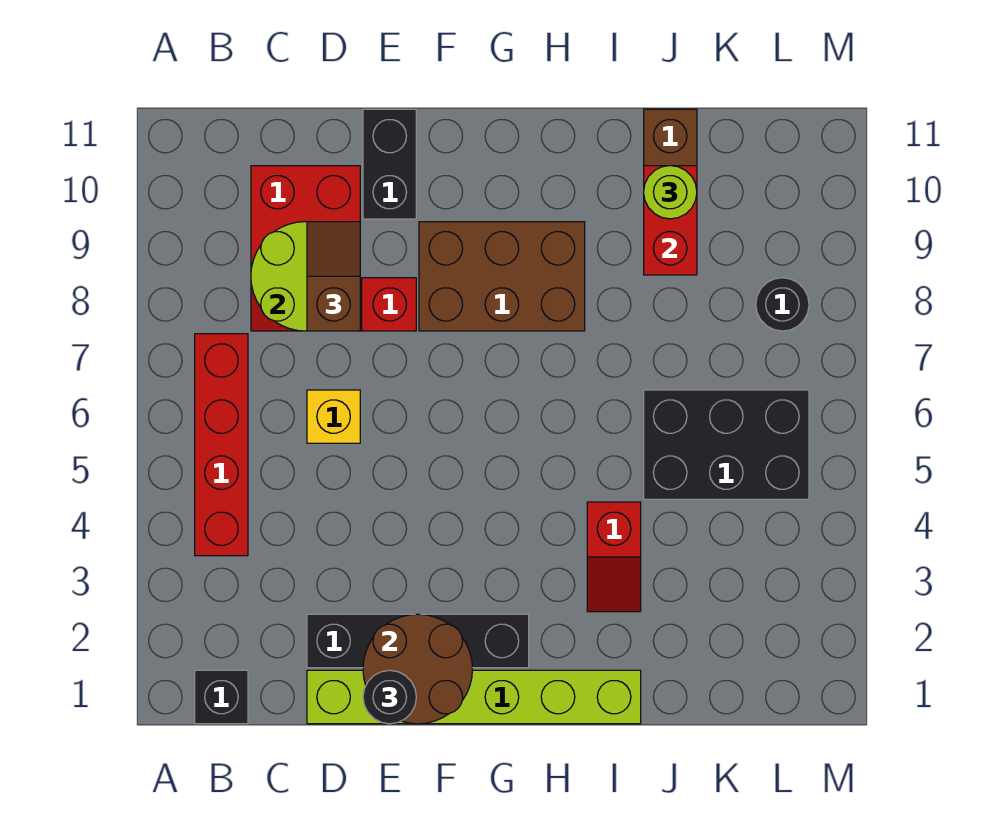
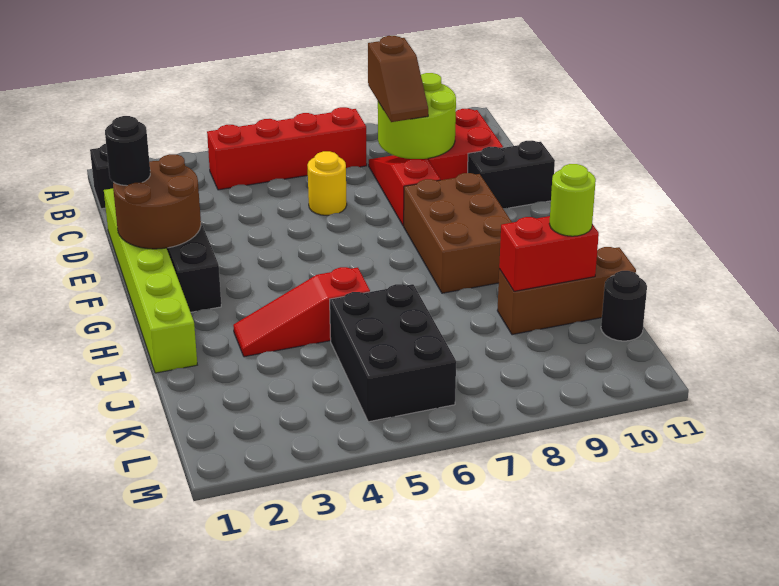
yellow 1x1 brick [307,390,360,443] -> yellow 1x1 round brick [308,151,347,215]
brown 1x2 slope [307,222,360,331] -> brown 1x2 slope turned to [368,36,428,122]
red 1x2 slope [587,502,641,612] -> red 1x3 slope [233,267,370,357]
black 1x1 round brick [756,278,809,331] -> black 1x1 round brick moved to [601,271,647,341]

